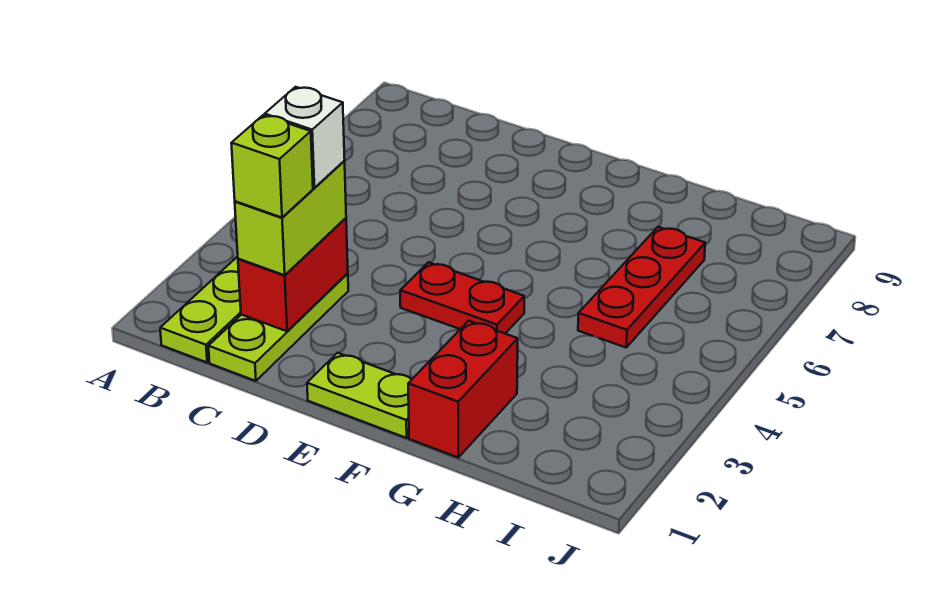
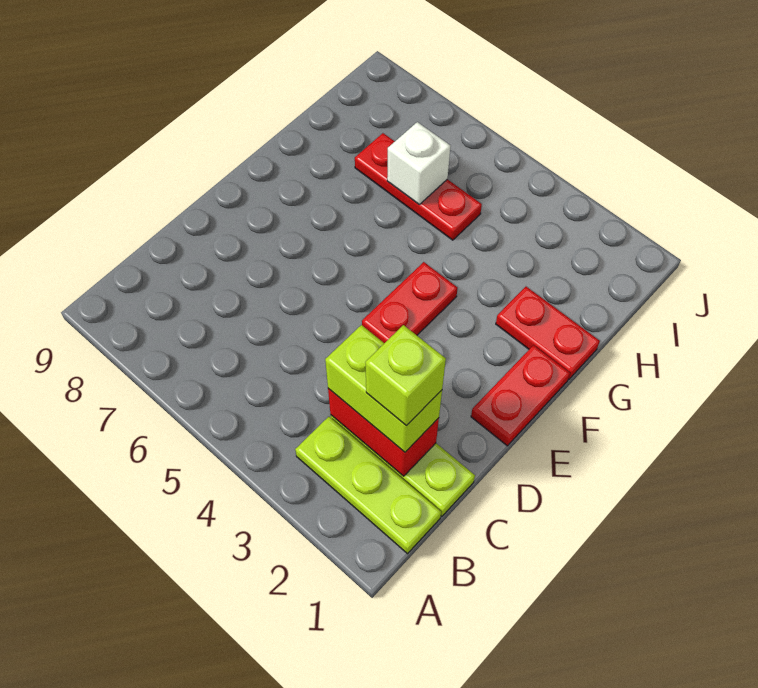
white 1x1 brick [265,87,345,188] -> white 1x1 brick moved to [387,122,451,204]
lime 1x2 plate [307,353,412,438] -> red 1x2 plate [471,345,570,446]
red 1x2 brick [408,321,518,457] -> red 1x2 plate [496,287,600,380]

